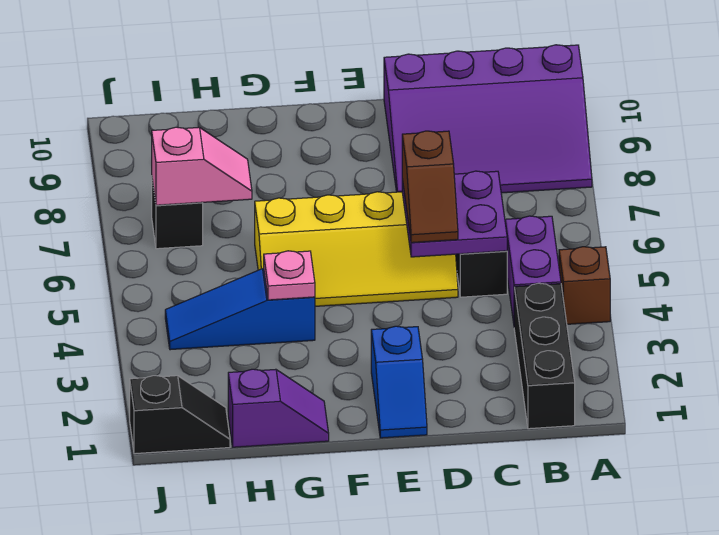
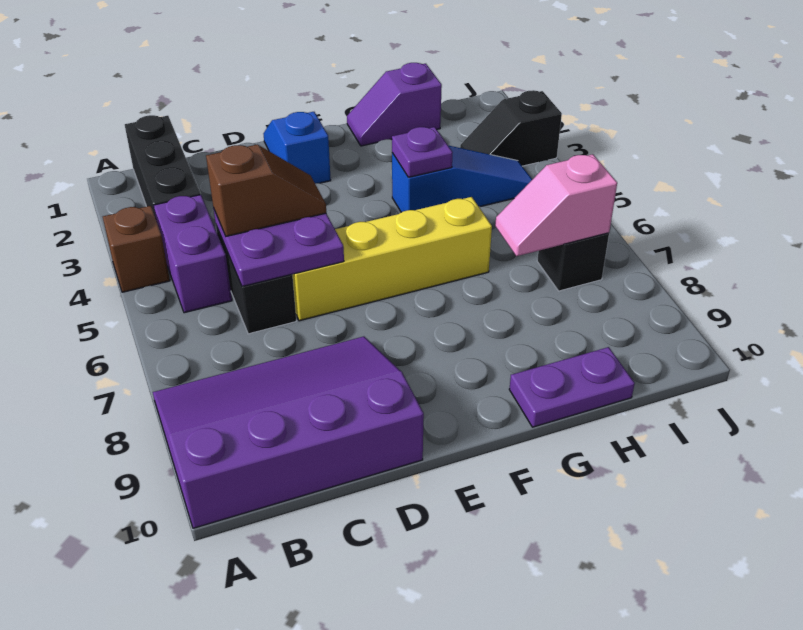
brown 1x2 slope [402,131,458,243] -> brown 1x2 slope turned to [206,145,326,236]
pink 1x1 plate [264,251,315,300] -> purple 1x1 plate [392,127,453,177]
none -> purple 1x2 plate [509,347,635,427]
black 1x2 slope [130,376,230,454] -> black 1x2 slope moved to [460,90,562,166]

